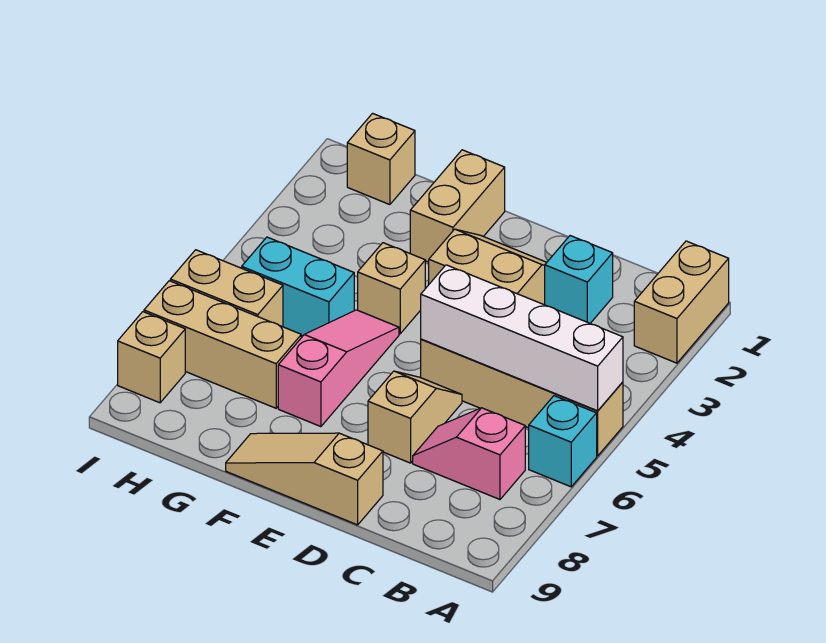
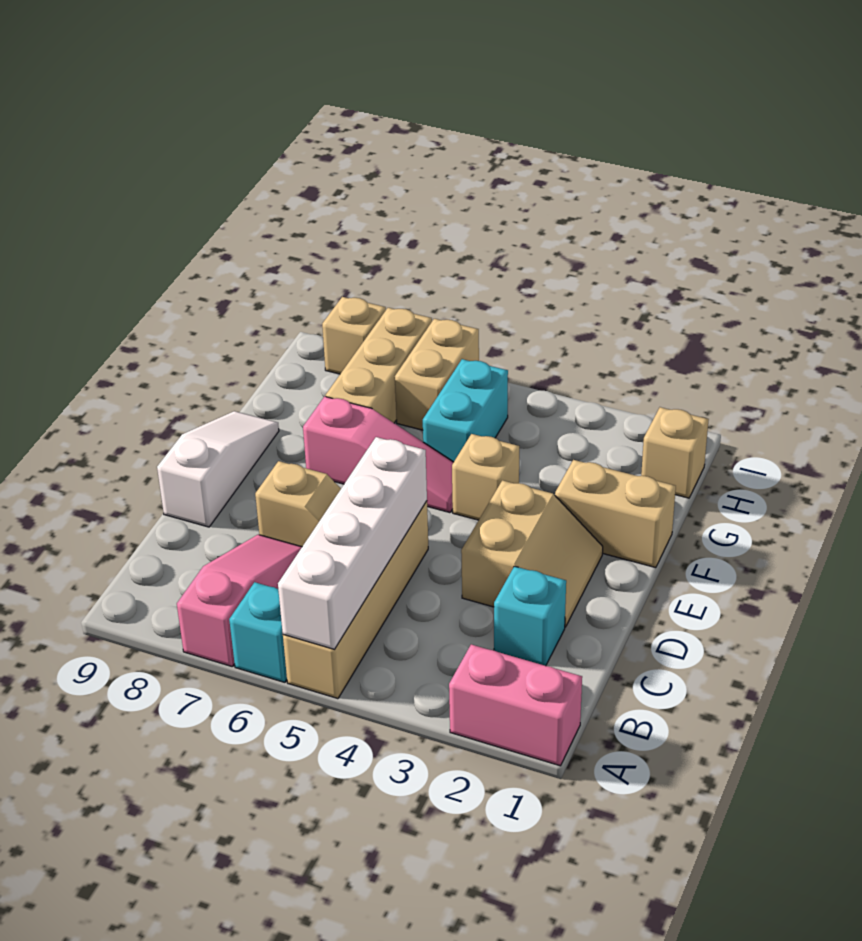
tan 1x2 brick [634,241,729,363] -> pink 1x2 brick [449,644,582,766]
pink 1x2 slope [413,408,525,499] -> pink 1x3 slope [177,535,302,666]
tan 1x3 slope [226,433,383,525] -> white 1x3 slope [157,411,279,527]

